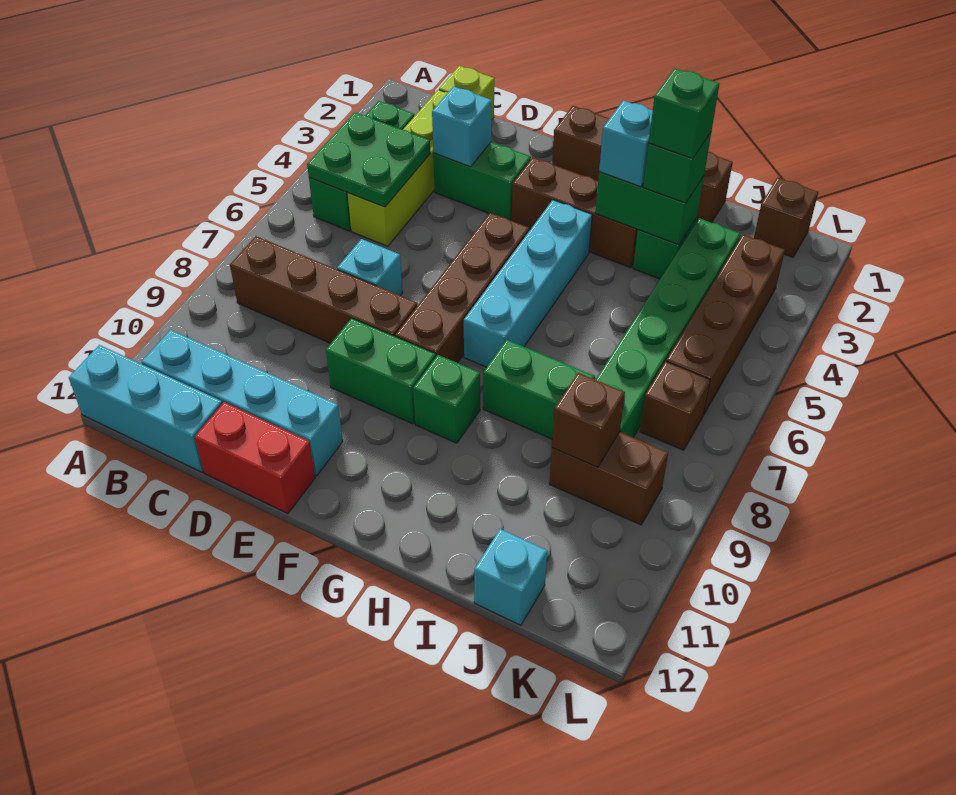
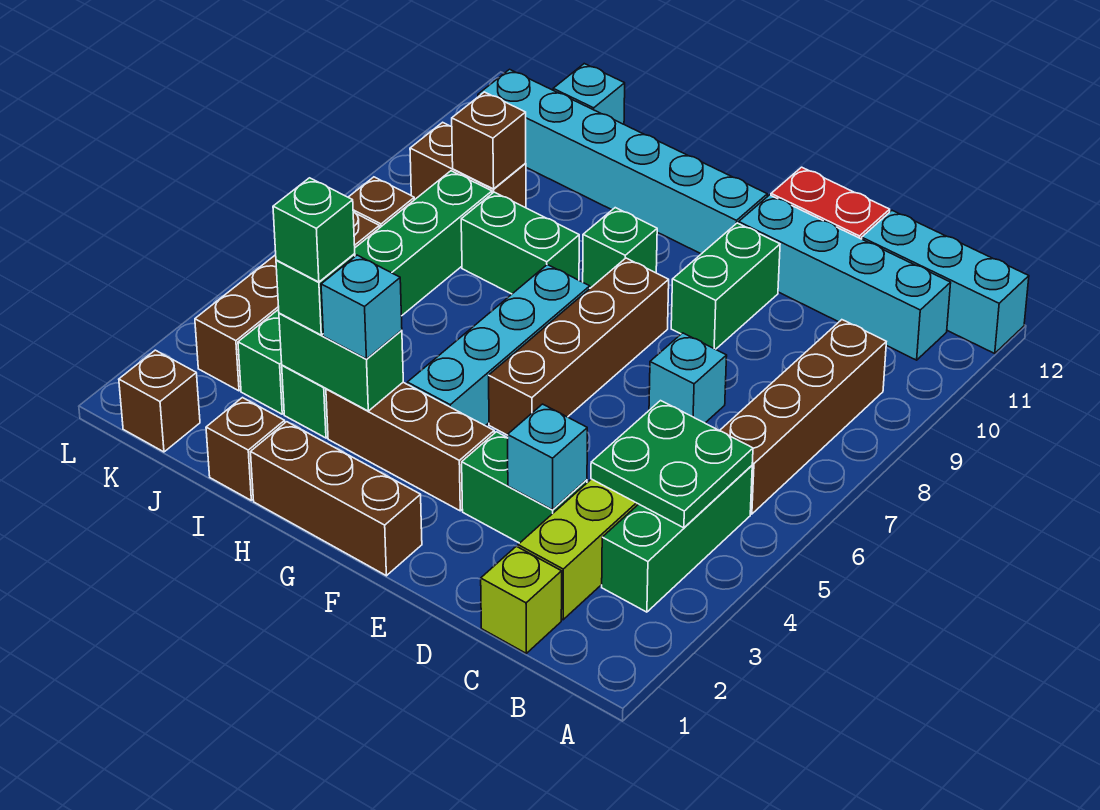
brown 1x4 brick [230,236,417,343] -> brown 1x4 brick turned to [720,320,886,514]
green 1x2 brick [326,318,436,424] -> green 1x2 brick turned to [671,223,780,349]
none -> cyan 1x6 brick [478,69,767,254]

